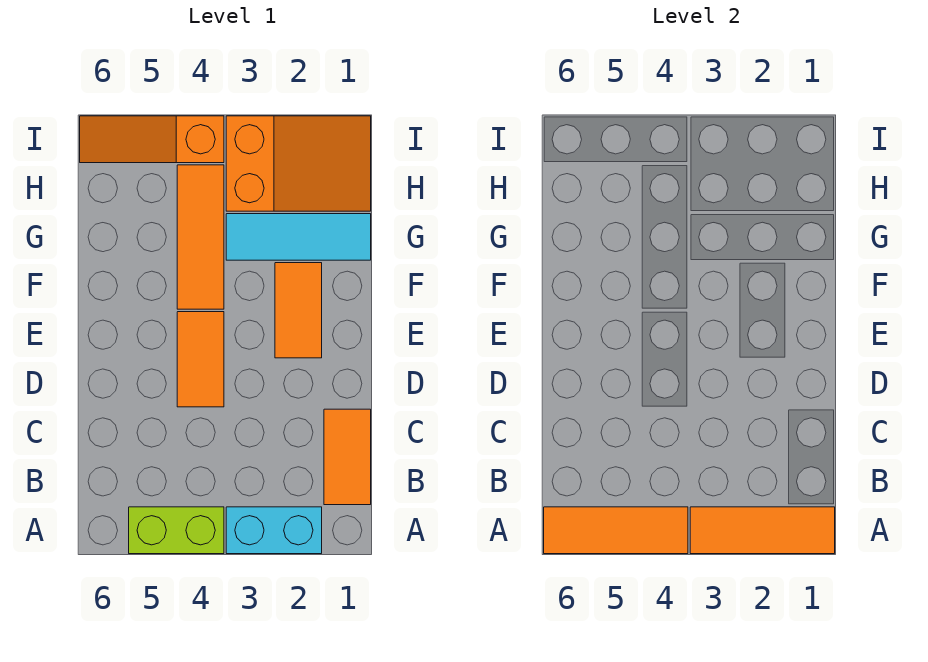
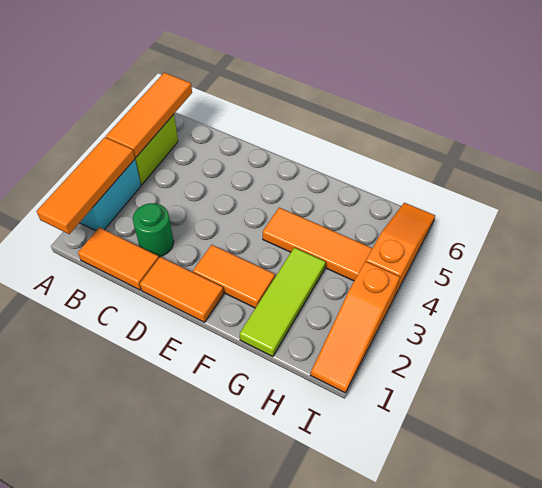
none -> green 1x1 round brick [133,203,174,257]
orange 1x2 tile [177,312,224,407] -> orange 1x2 tile moved to [140,257,224,322]
cyan 1x3 tile [226,214,371,260] -> lime 1x3 tile [240,247,326,357]
orange 2x3 slope [226,116,371,211] -> orange 1x3 slope [310,261,400,393]

